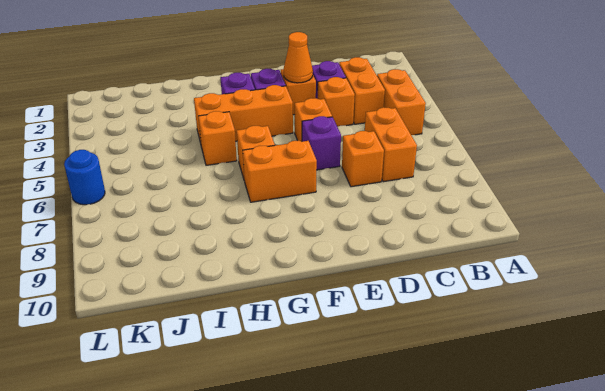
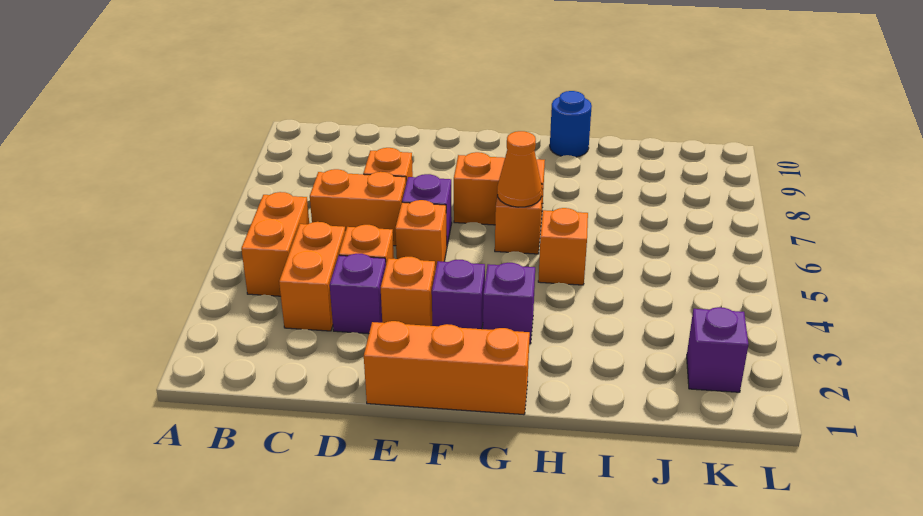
orange 1x2 brick [365,107,417,182] -> orange 1x2 brick turned to [310,169,406,246]
orange 1x1 cone [284,32,313,83] -> orange 1x1 cone moved to [497,131,542,207]
orange 1x3 brick [194,85,293,143] -> orange 1x3 brick moved to [364,321,530,415]
none -> purple 1x1 brick [687,307,748,392]
blue 1x1 round brick [64,150,105,205] -> blue 1x1 round brick moved to [550,91,592,157]

